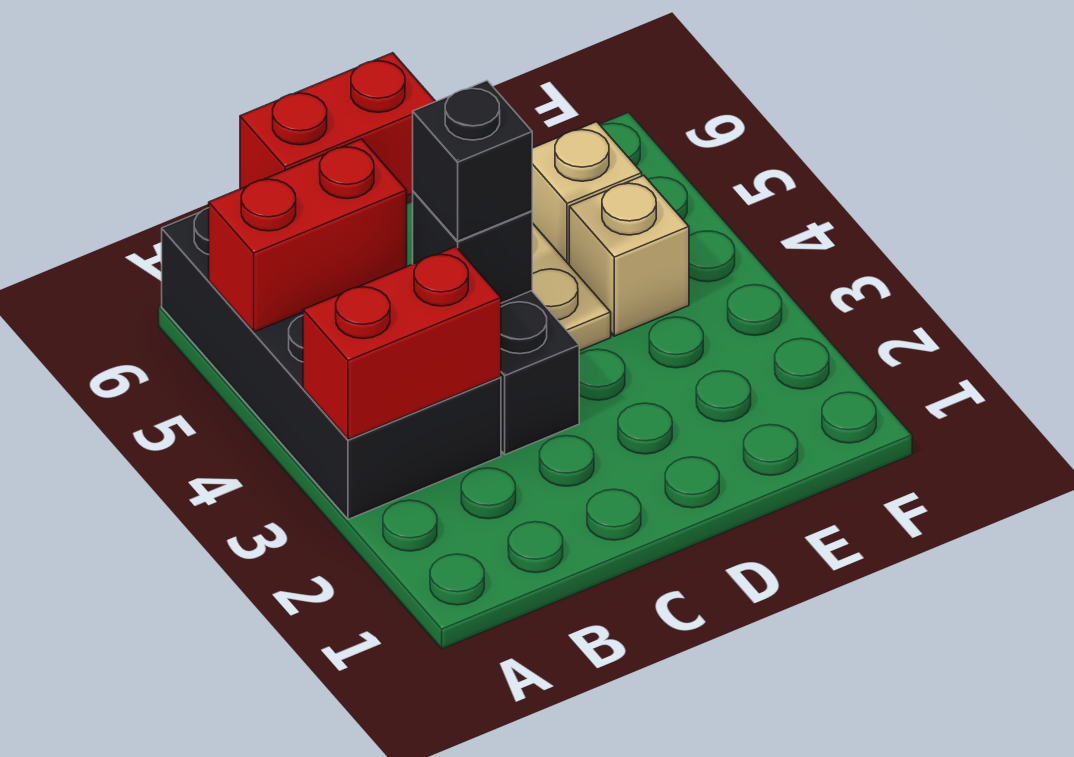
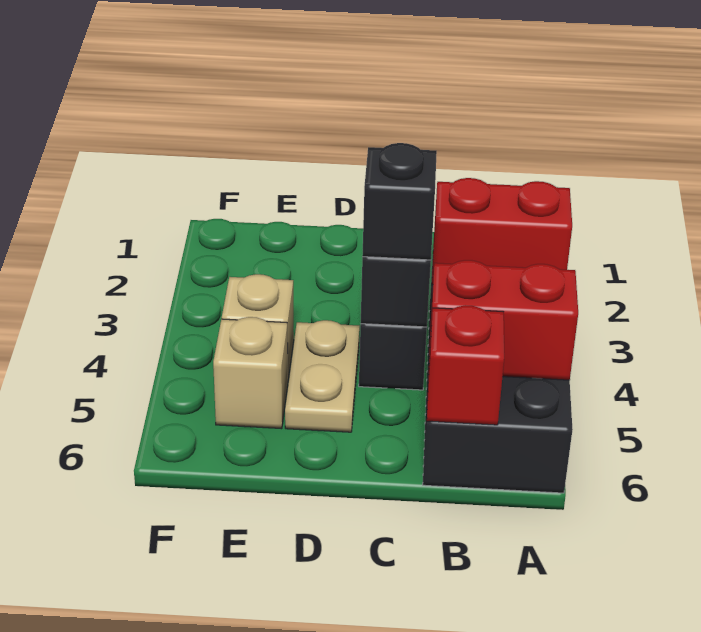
red 1x2 brick [240,53,436,195] -> red 1x1 brick [427,305,504,425]

